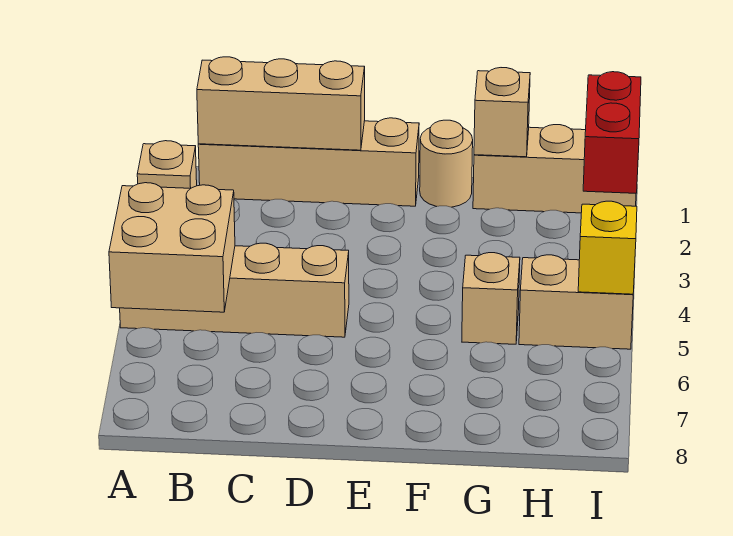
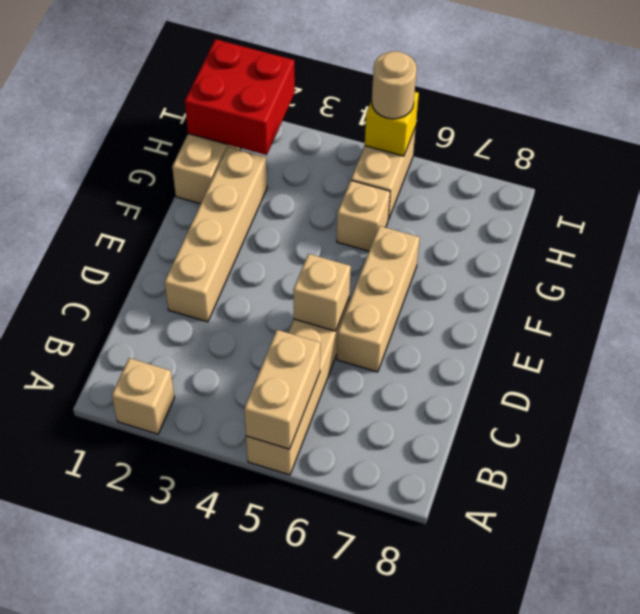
tan 2x2 brick [109,183,235,312] -> tan 1x2 brick [244,330,320,449]
tan 1x4 brick [198,118,419,206] -> tan 1x4 brick moved to [165,147,267,322]
tan 1x3 brick [197,57,365,150] -> tan 1x3 brick moved to [337,226,420,372]
tan 1x1 round brick [420,120,473,207] -> tan 1x1 round brick moved to [372,51,417,119]
tan 1x1 brick [474,68,530,157] -> tan 1x1 brick moved to [293,254,351,331]
red 1x2 brick [583,72,641,193] -> red 2x2 brick [185,39,295,155]

